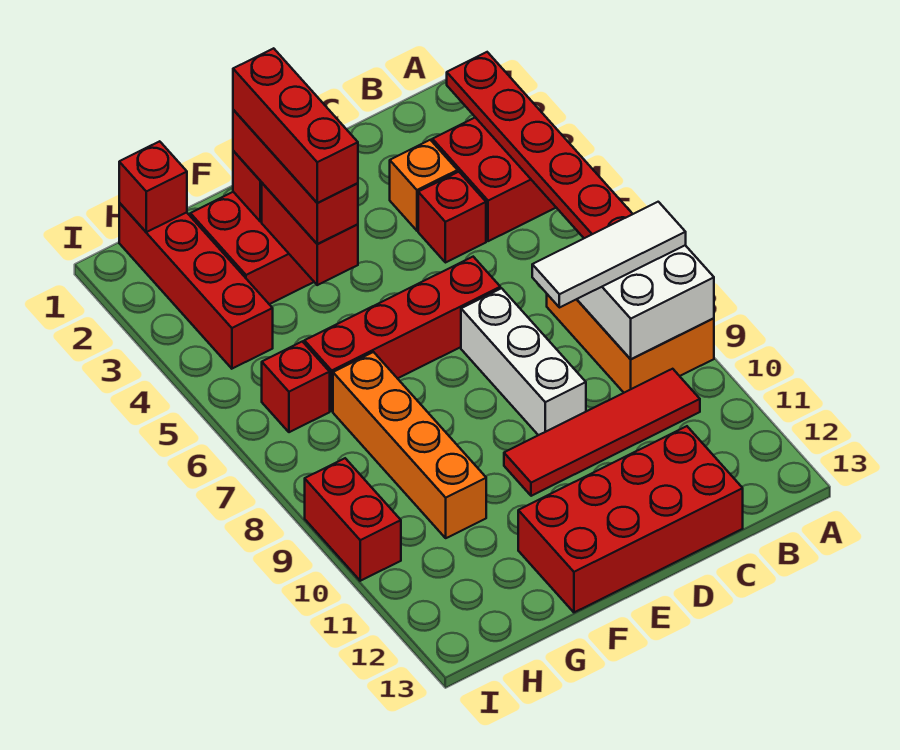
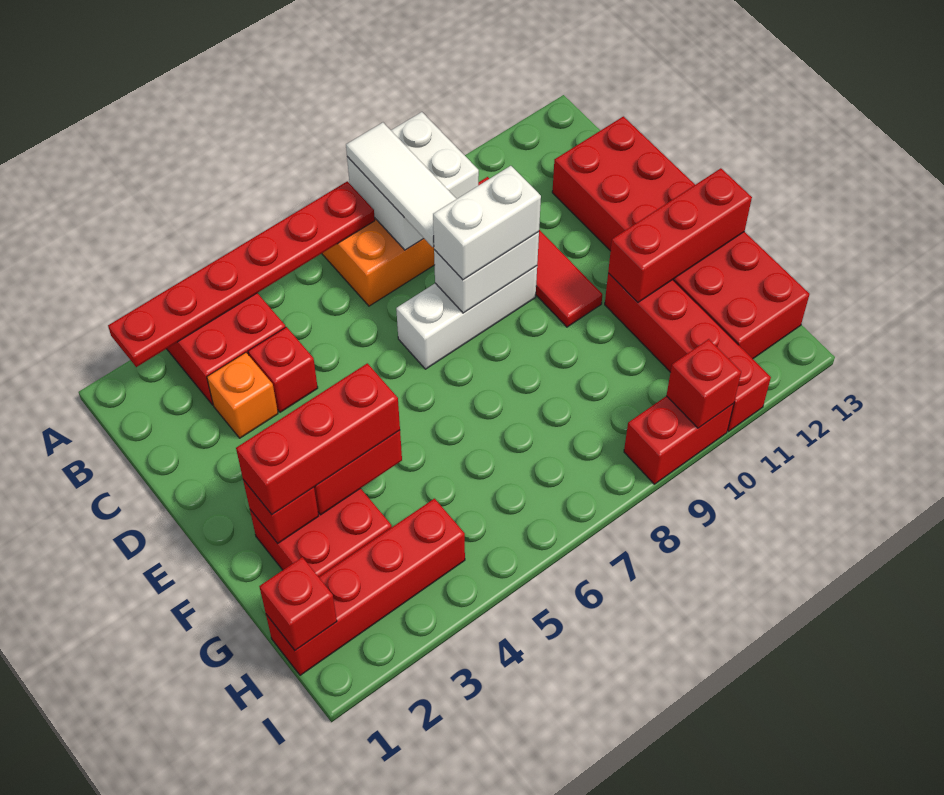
red 2x4 brick [518,426,743,612] -> red 2x6 brick [552,116,810,359]
red 1x4 brick [304,257,500,411] -> red 1x4 brick moved to [605,273,771,431]
none -> white 1x2 brick [434,232,539,313]
none -> white 1x2 brick [433,166,541,280]
red 1x3 brick [233,48,358,203] -> red 1x3 brick moved to [608,168,752,302]
orange 1x4 brick [333,352,486,538] -> none
red 1x1 brick [262,341,330,432] -> red 1x1 brick moved to [666,339,741,428]

